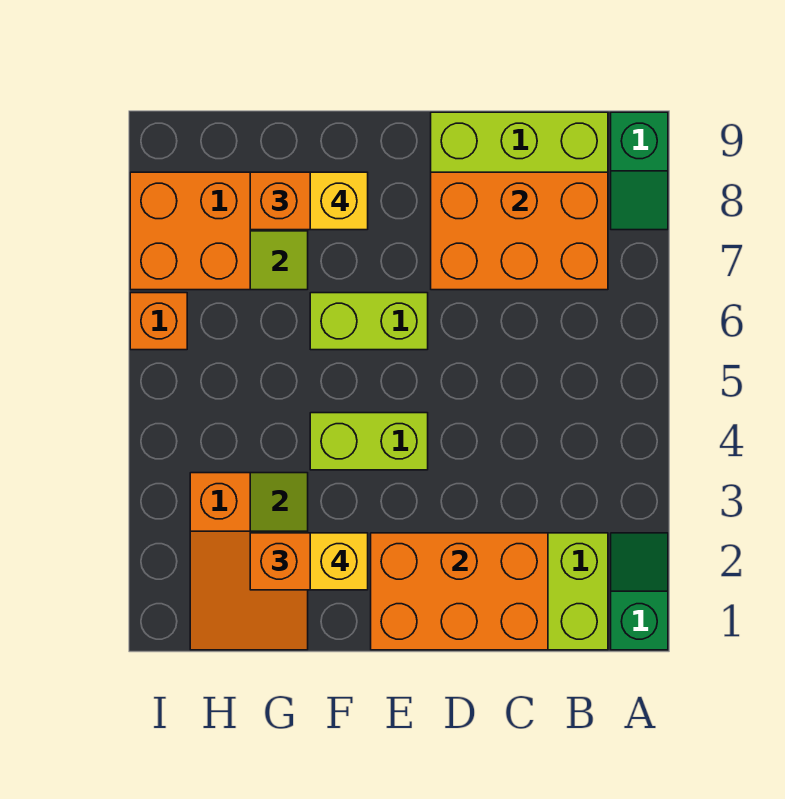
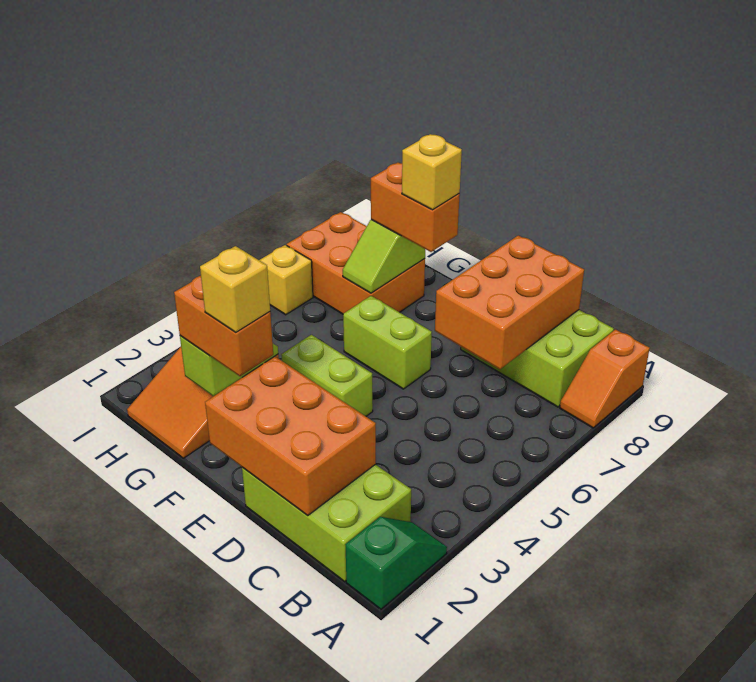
green 1x2 slope [611,112,668,230] -> orange 1x2 slope [560,329,650,428]
orange 2x3 brick [431,172,608,290] -> orange 2x3 brick turned to [435,235,584,369]
orange 1x1 brick [130,293,187,350] -> yellow 1x1 brick [259,245,313,315]

